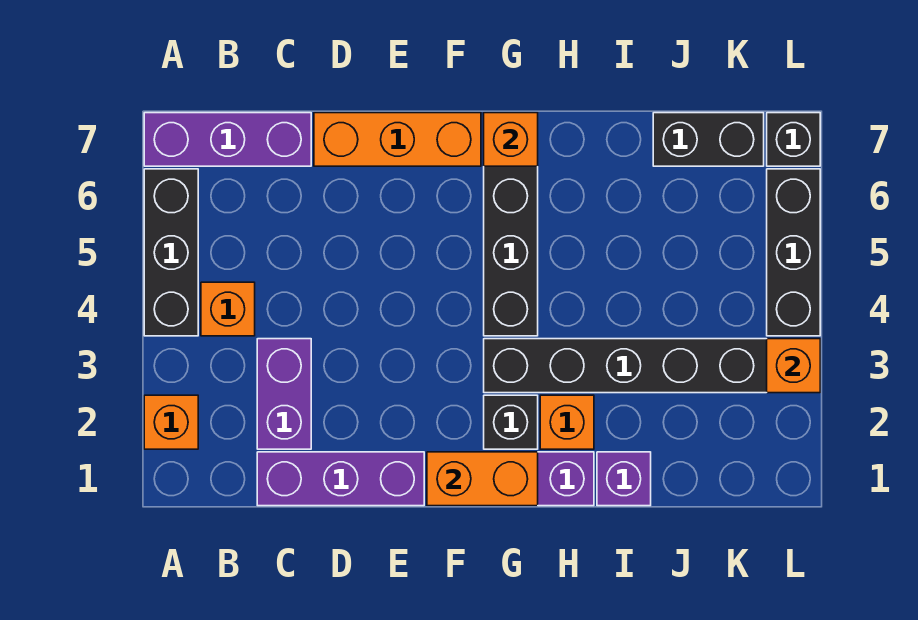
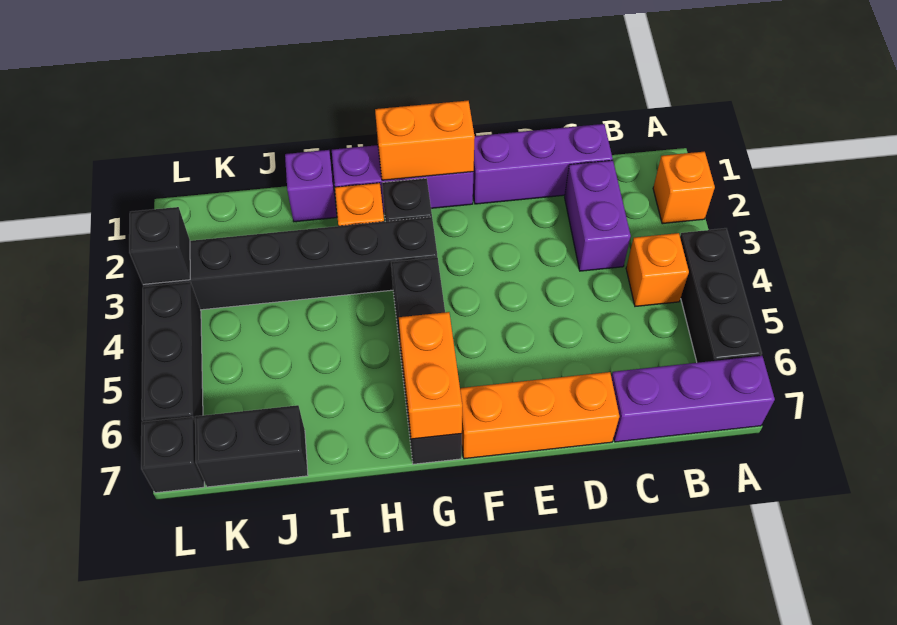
orange 1x1 brick [484,113,538,166] -> orange 1x2 brick [399,312,462,439]
orange 1x1 brick [767,339,820,393] -> black 1x1 brick [129,207,190,284]

